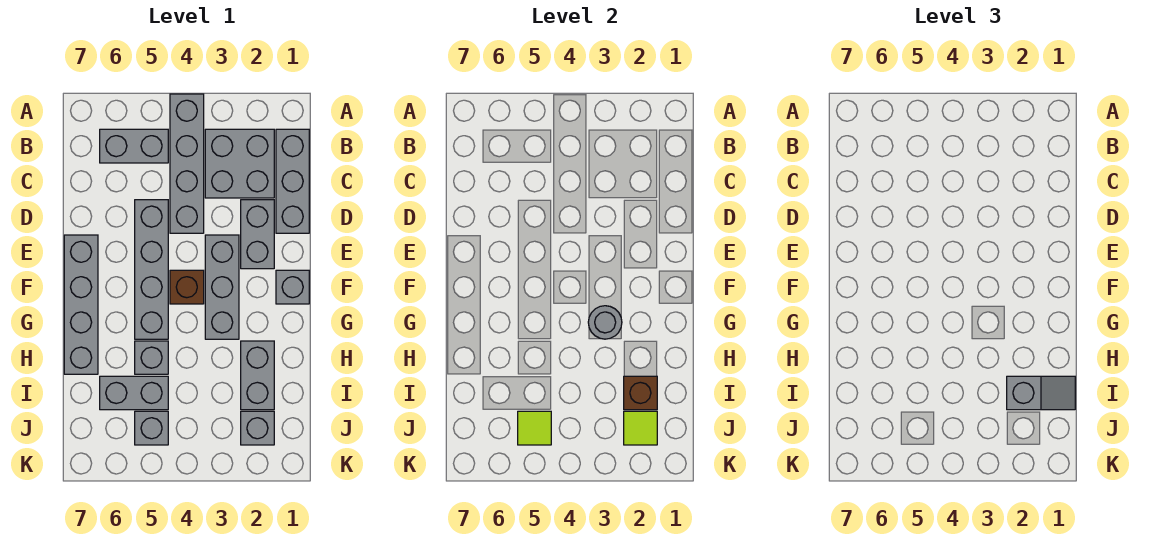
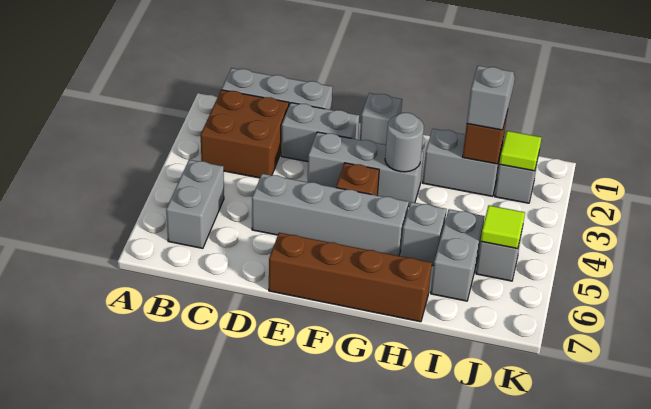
grey 1x4 brick [170,94,204,233] -> none
grey 2x2 brick [205,129,274,198] -> brown 2x2 brick [201,90,289,178]
grey 1x4 brick [64,235,98,374] -> brown 1x4 brick [269,233,432,322]

